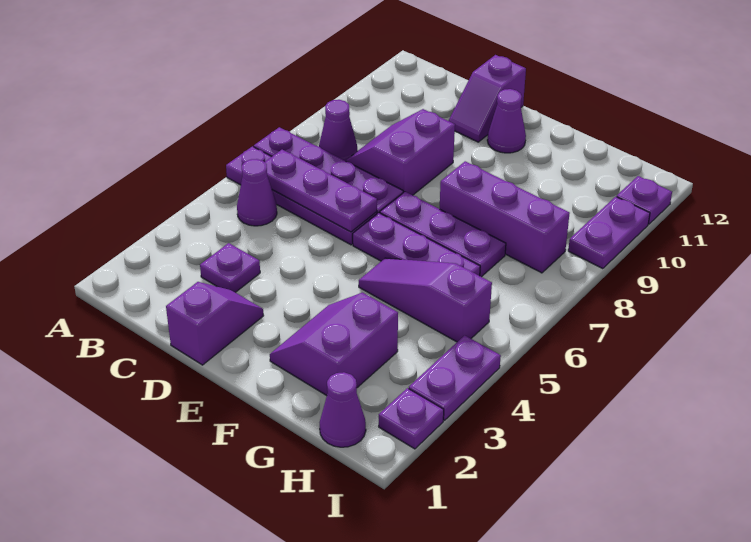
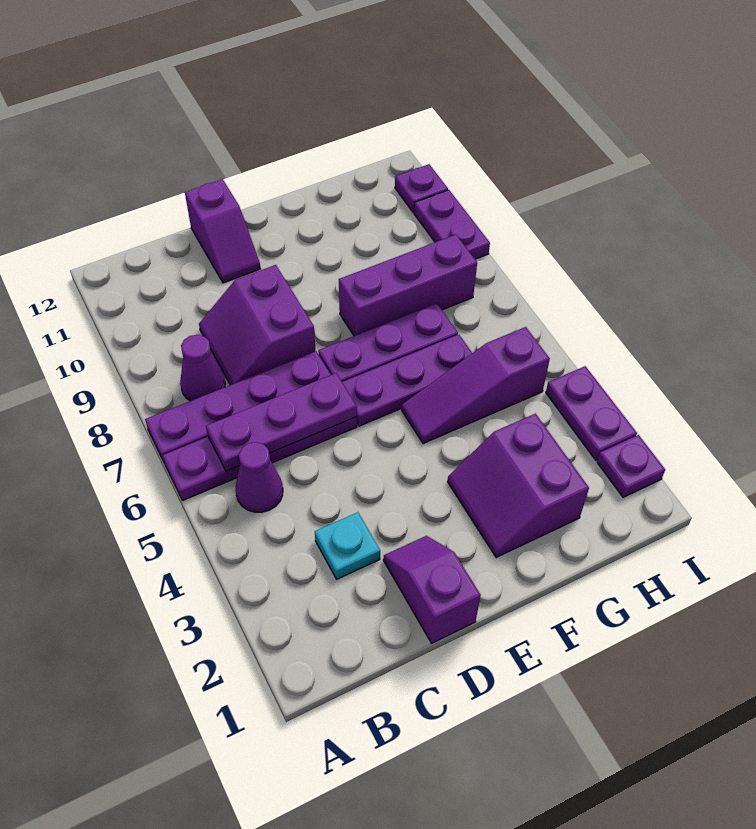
purple 1x1 plate [200,243,260,292] -> cyan 1x1 plate [315,512,380,579]
purple 1x1 cone [487,89,526,153] -> none
purple 1x1 cone [320,372,366,447] -> none

